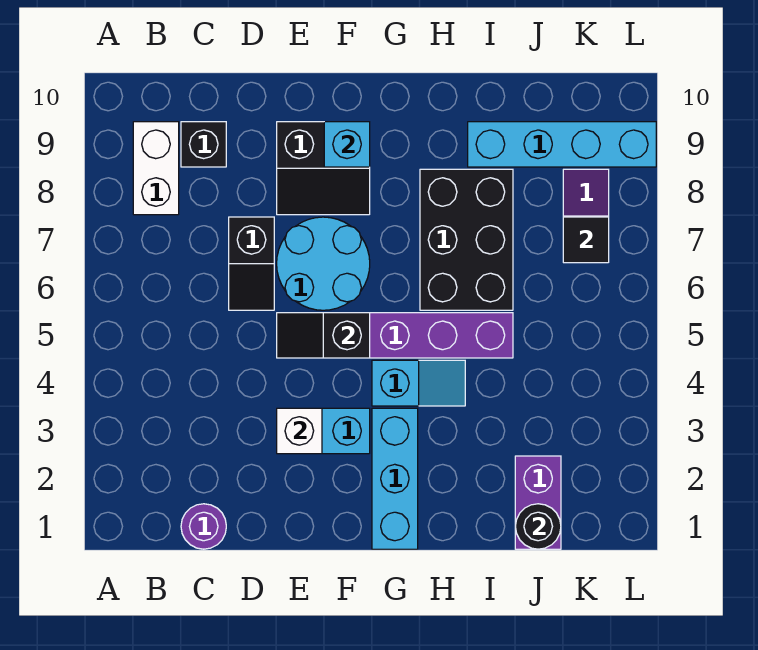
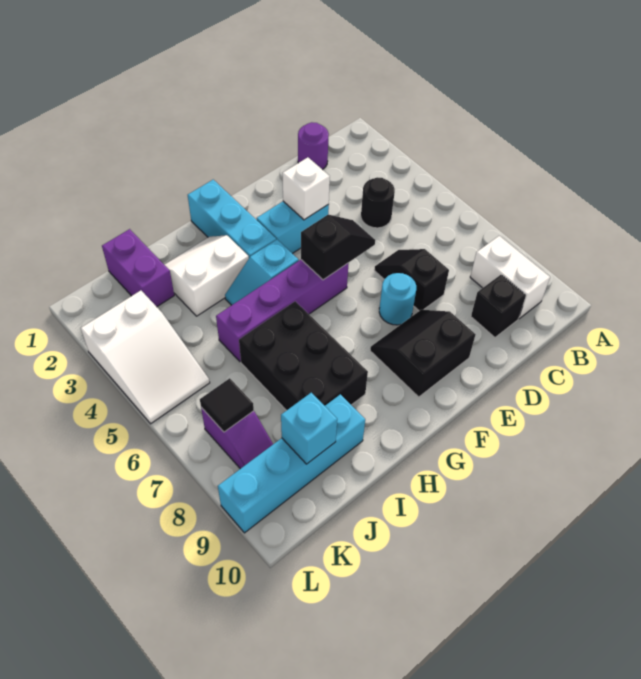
cyan 2x2 round brick [277,217,370,310] -> cyan 1x1 round brick [379,273,416,325]
cyan 1x1 brick [324,122,370,167] -> cyan 1x1 brick moved to [281,393,337,464]
none -> white 2x2 slope [165,235,249,316]
black 1x1 round brick [515,504,561,549] -> black 1x1 round brick moved to [361,177,395,228]
none -> white 2x3 slope [81,291,210,424]

